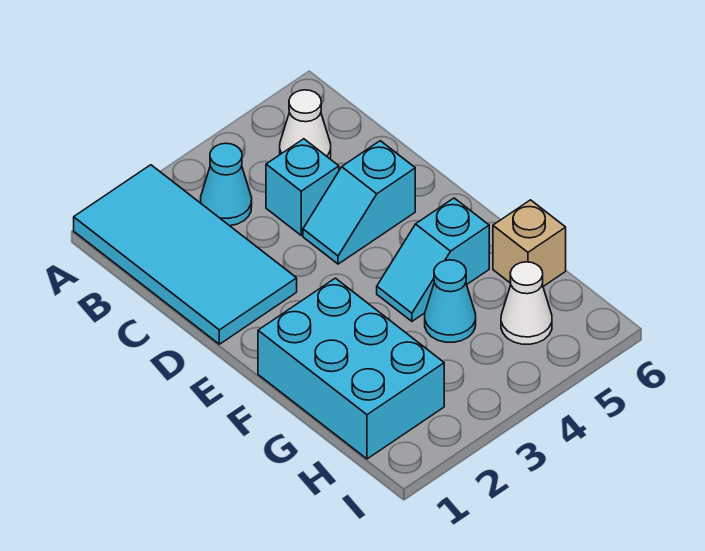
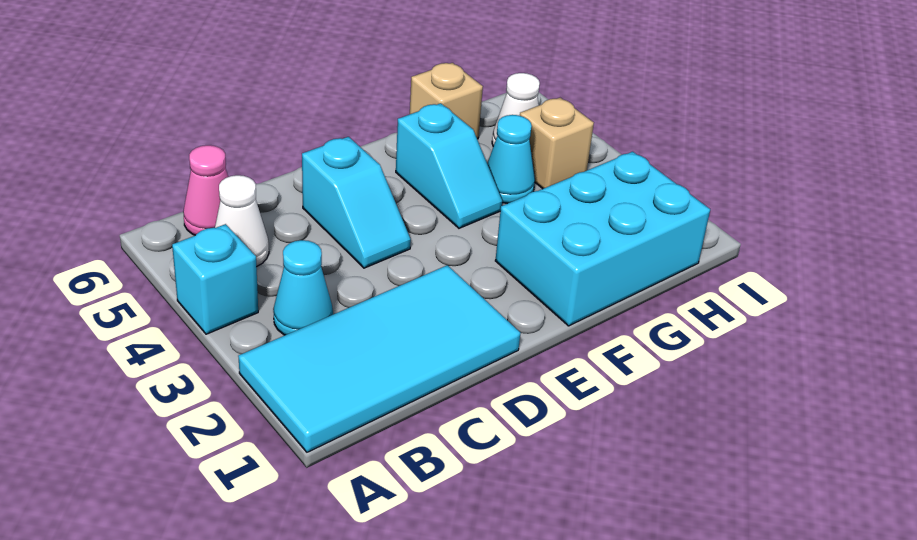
none -> pink 1x1 cone [183,145,228,235]
cyan 1x1 brick [266,139,339,235] -> cyan 1x1 brick moved to [172,224,258,334]
none -> tan 1x1 brick [520,98,594,189]

